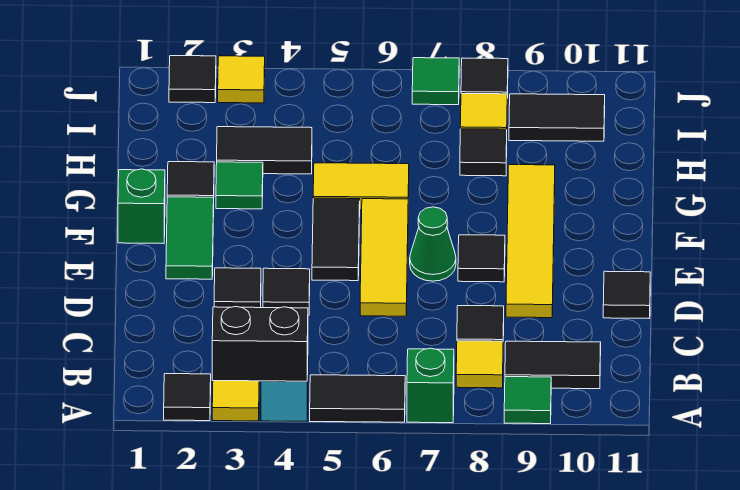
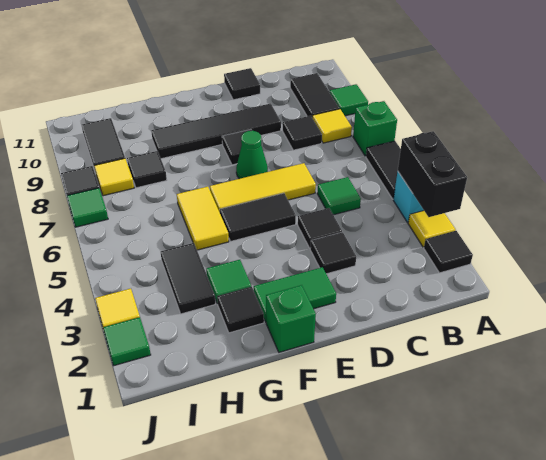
none -> green 1x1 tile [317,177,361,215]
yellow 1x4 tile [506,165,555,318] -> black 1x4 tile [151,104,281,159]
black 1x1 tile [169,56,216,103] -> green 1x1 tile [103,317,151,366]

